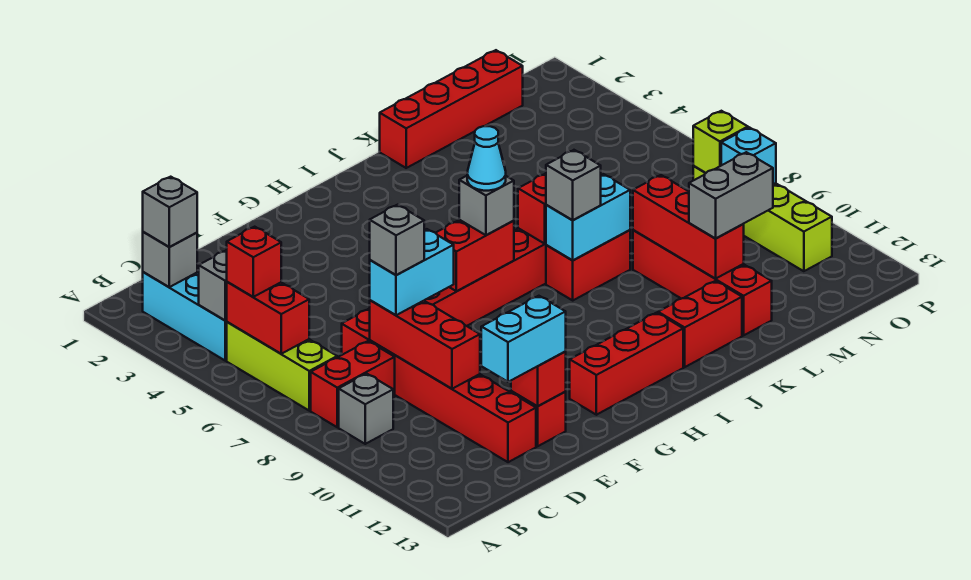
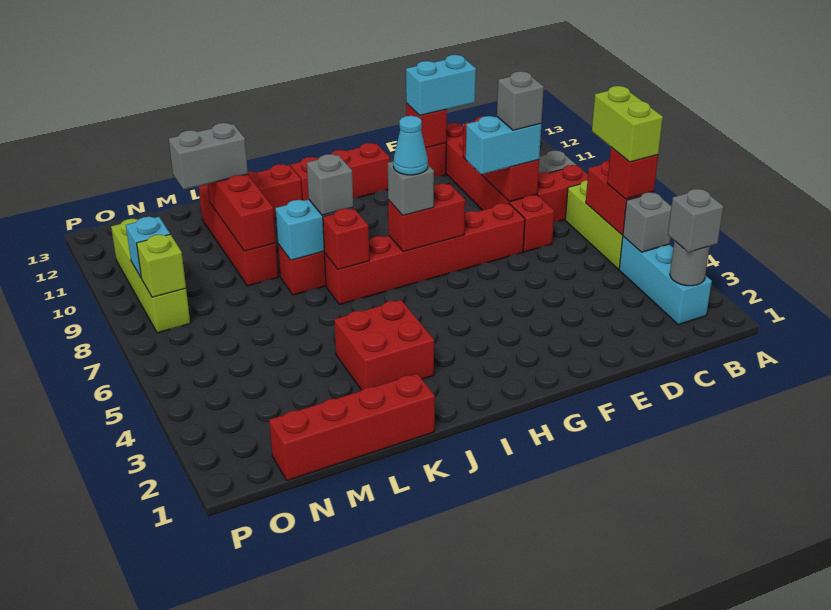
grey 1x1 brick [143,232,197,287] -> grey 1x1 round brick [670,241,710,286]
none -> lime 1x2 brick [592,86,663,162]
none -> red 2x2 brick [334,300,434,390]

